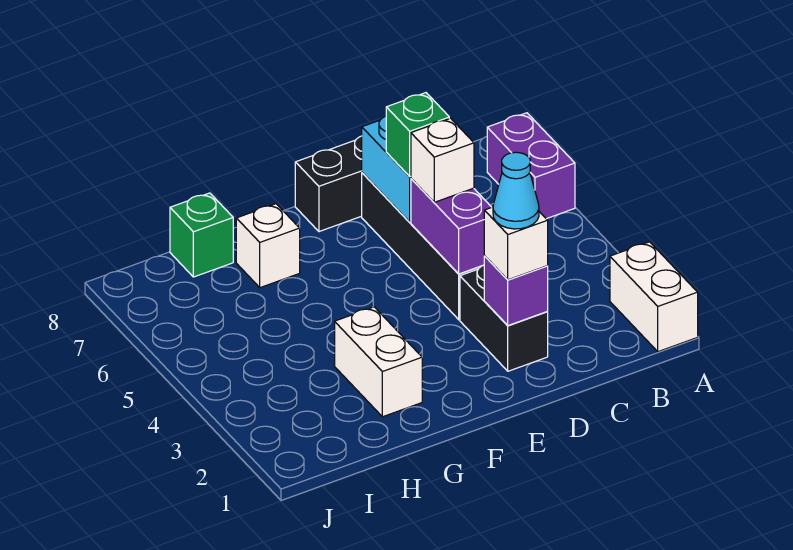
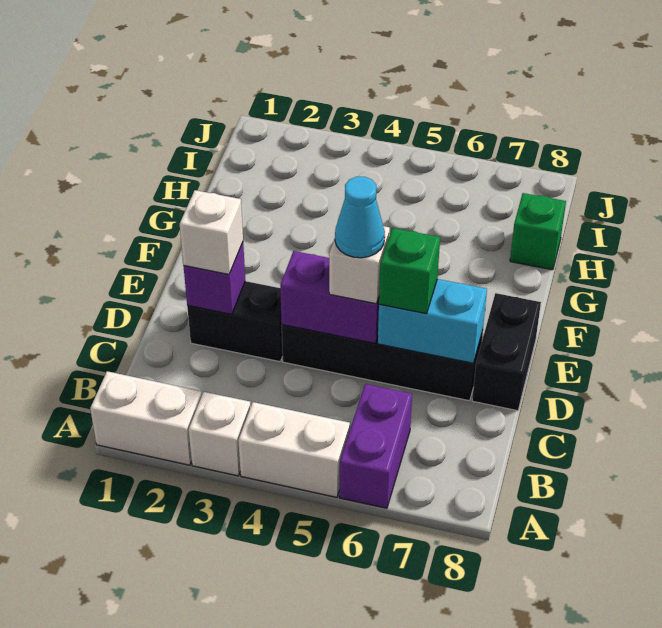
purple 1x2 brick [487,113,575,219] -> purple 1x2 brick turned to [339,384,412,508]
cyan 1x1 cone [493,152,539,229] -> cyan 1x1 cone moved to [335,177,385,258]
white 1x2 brick [335,307,422,417] -> white 1x2 brick moved to [238,402,350,497]
white 1x1 brick [236,204,300,288] -> white 1x1 brick moved to [189,392,251,476]

